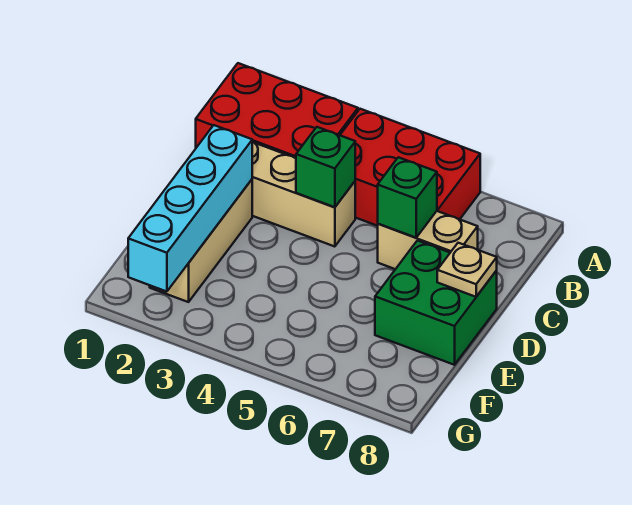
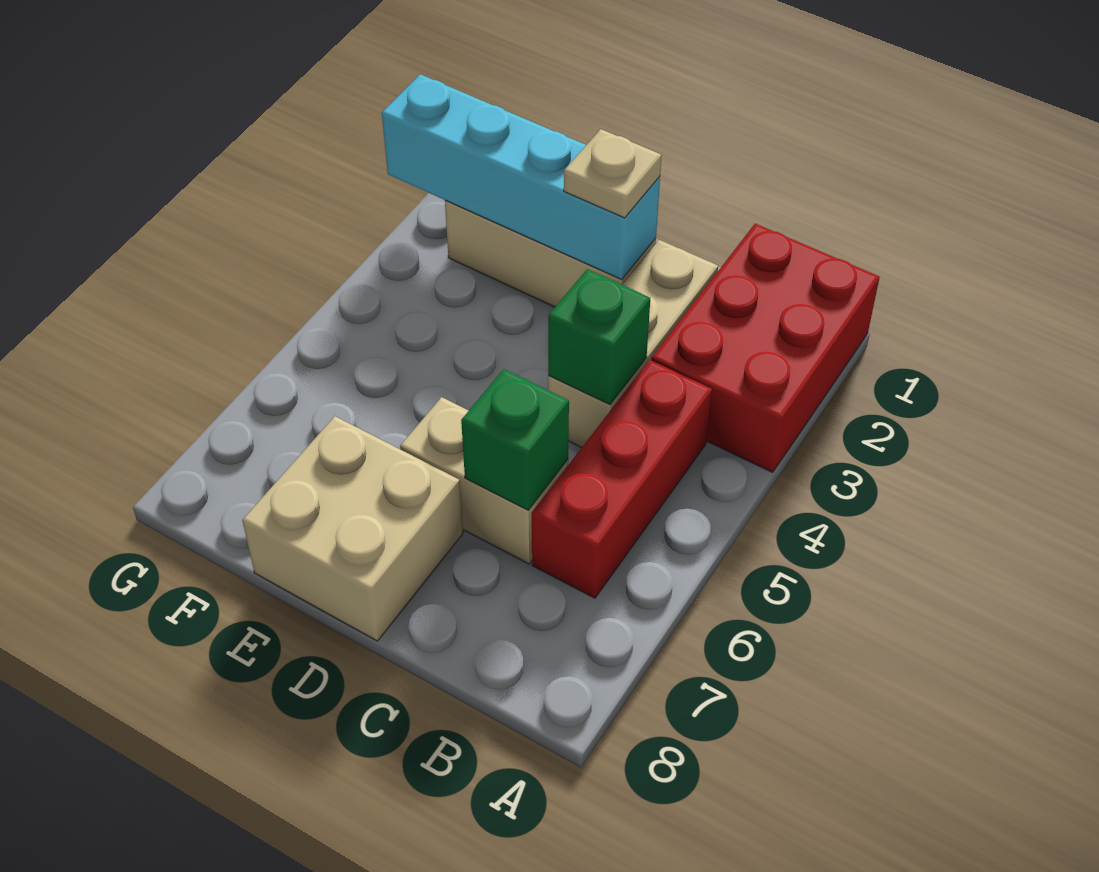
red 2x3 brick [340,109,480,226] -> red 1x3 brick [532,360,712,598]
tan 1x2 brick [378,211,478,269] -> tan 1x2 brick turned to [400,397,568,564]
green 2x2 brick [375,241,497,365] -> tan 2x2 brick [242,416,463,641]
tan 1x1 plate [437,243,497,297] -> tan 1x1 plate moved to [564,129,662,218]

